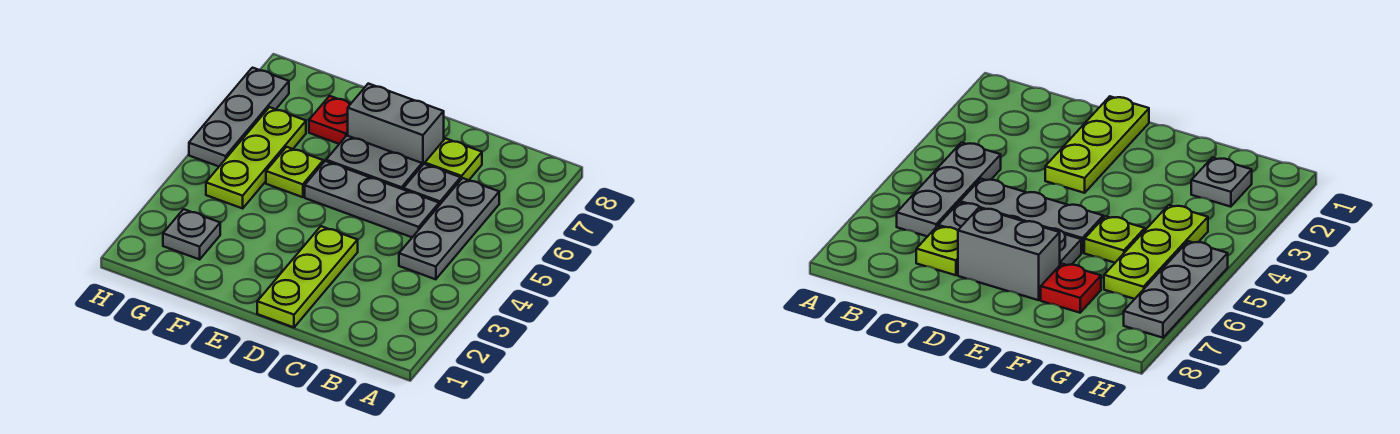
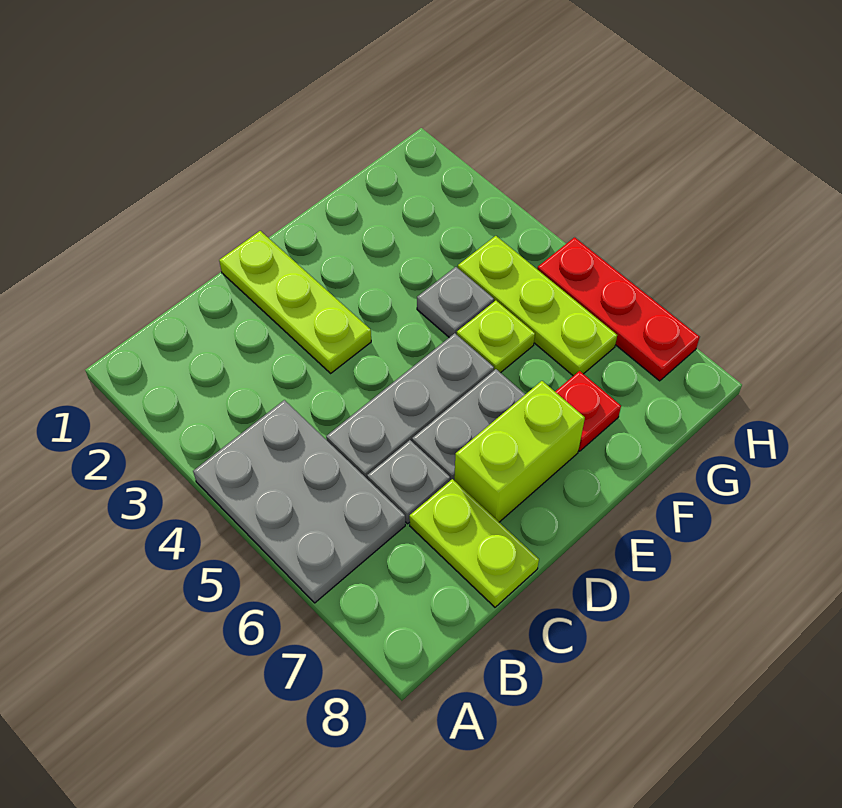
grey 1x3 plate [399,178,499,279] -> grey 2x3 plate [193,400,405,603]
lime 1x1 plate [425,138,482,180] -> lime 1x2 plate [409,479,539,607]
grey 1x2 brick [348,84,444,165] -> lime 1x2 brick [454,381,585,522]
grey 1x1 plate [163,209,220,259] -> grey 1x1 plate moved to [417,267,494,337]
grey 1x3 plate [189,68,289,166] -> red 1x3 plate [537,237,700,381]

